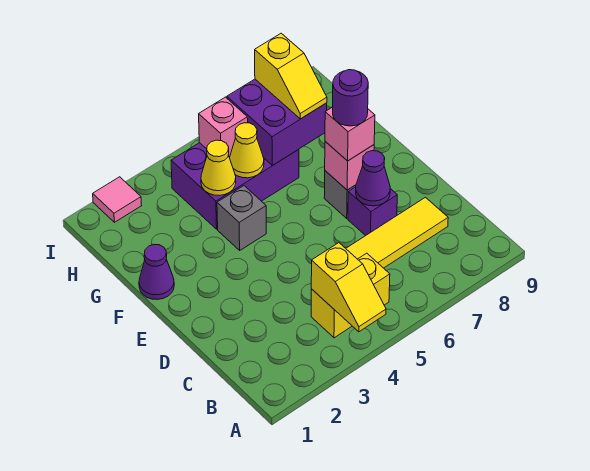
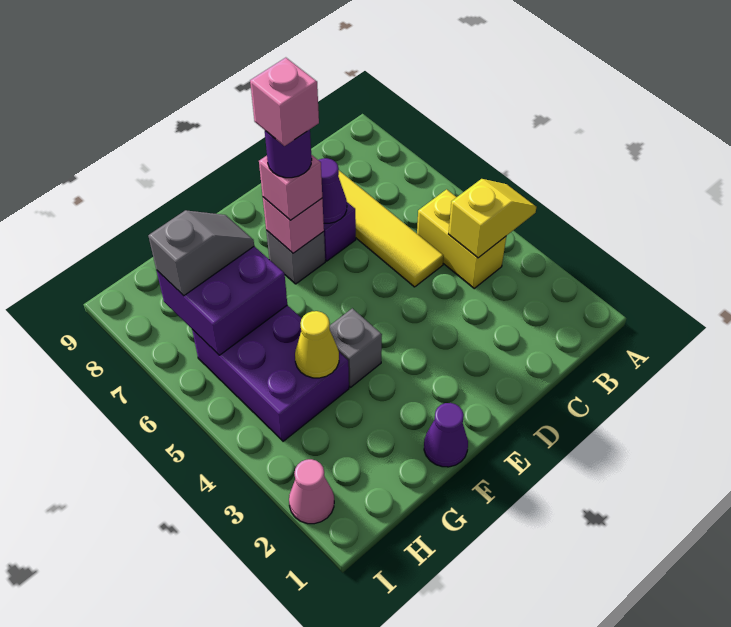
yellow 1x1 cone [230,123,264,178] -> none
yellow 1x2 slope [255,33,327,119] -> grey 1x2 slope [148,210,254,296]
pink 1x1 brick [199,97,248,157] -> pink 1x1 brick moved to [250,58,319,146]
pink 1x1 tile [93,177,142,222] -> pink 1x1 cone [289,459,334,524]

